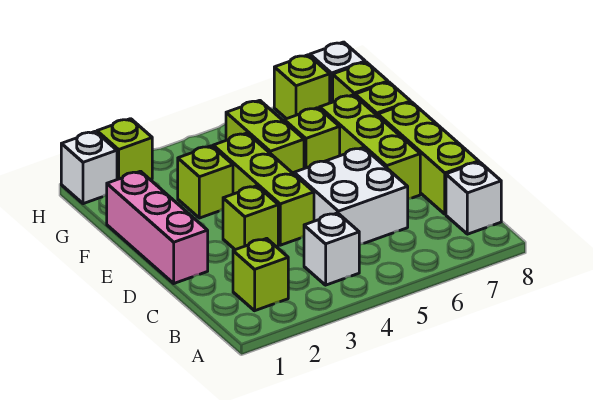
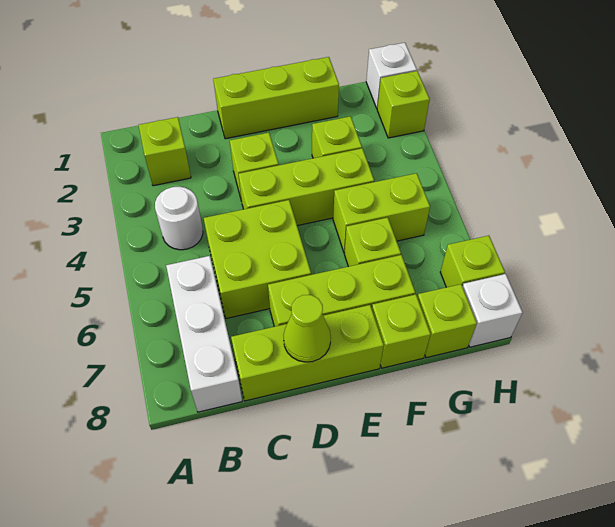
white 1x1 brick [304,213,359,285] -> white 1x1 round brick [155,187,203,250]
white 1x1 brick [446,162,501,234] -> white 1x3 brick [166,256,242,412]
white 2x2 brick [294,148,408,245] -> lime 2x2 brick [204,200,311,318]
pink 1x3 brick [107,171,208,283] -> lime 1x3 brick [213,57,339,139]
none -> lime 1x1 cone [284,295,331,362]

